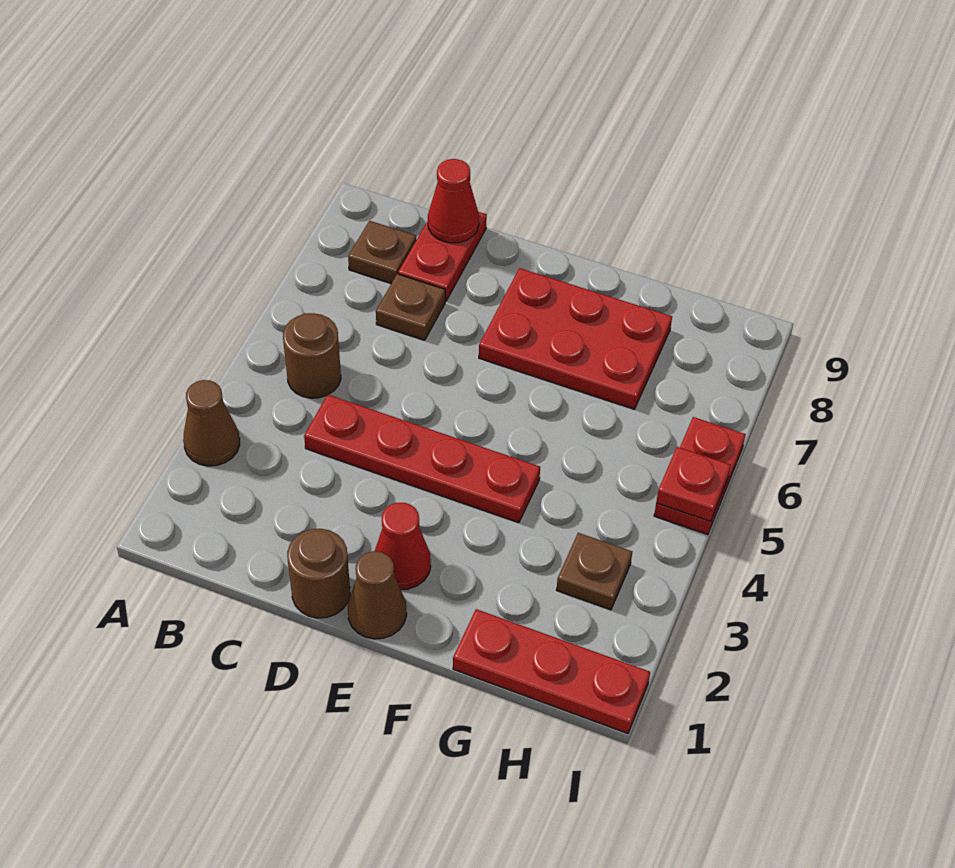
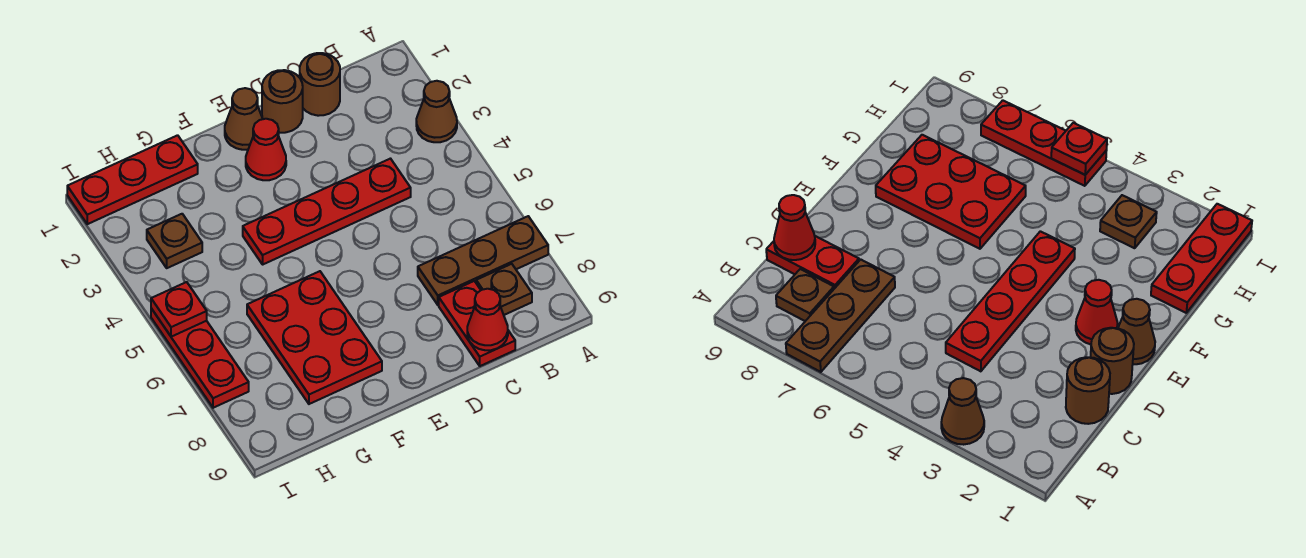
brown 1x1 round brick [283,313,341,398] -> brown 1x1 round brick moved to [300,53,340,116]
brown 1x1 plate [376,274,445,340] -> brown 1x3 plate [418,216,548,305]
red 2x3 plate [479,268,672,409] -> red 2x3 plate turned to [247,271,382,404]
red 1x2 plate [654,417,746,535] -> red 1x3 plate [151,308,249,408]

